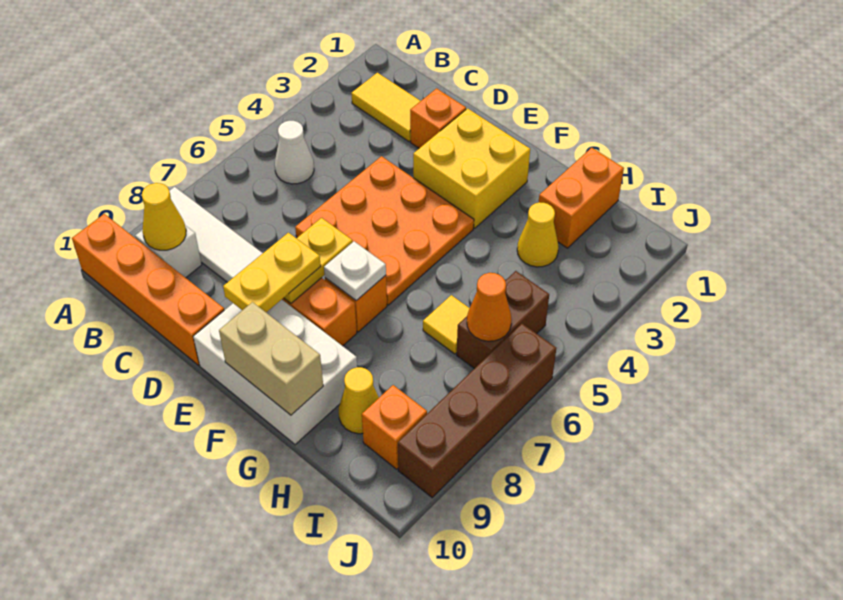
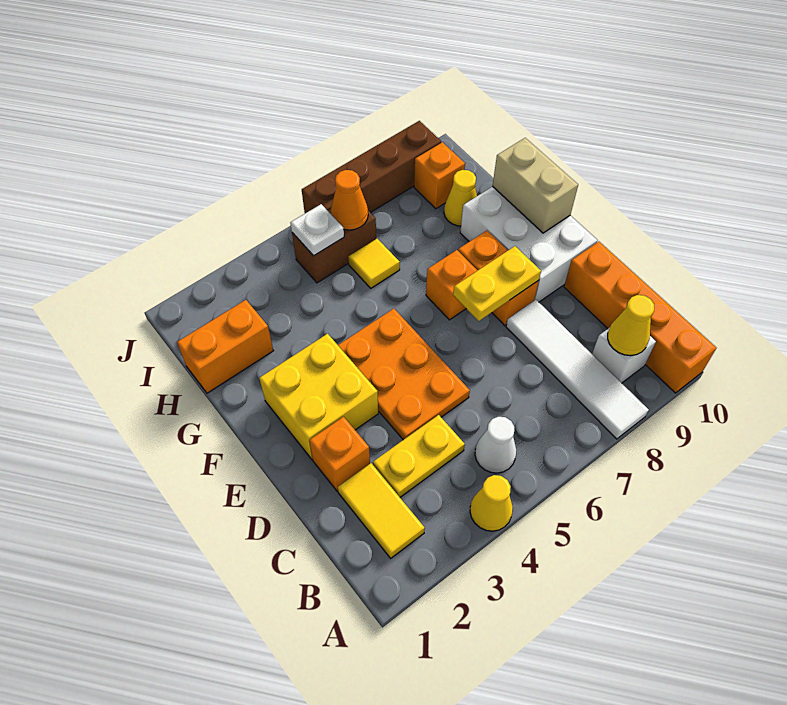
orange 3x3 plate [295,156,474,305] -> orange 2x3 plate [338,309,470,440]
yellow 1x2 plate [223,233,321,312] -> yellow 1x2 plate moved to [373,415,465,497]
white 1x1 plate [324,241,386,301] -> white 1x1 plate moved to [290,204,344,256]
yellow 1x1 cone [517,202,559,267] -> yellow 1x1 cone moved to [470,475,513,531]

